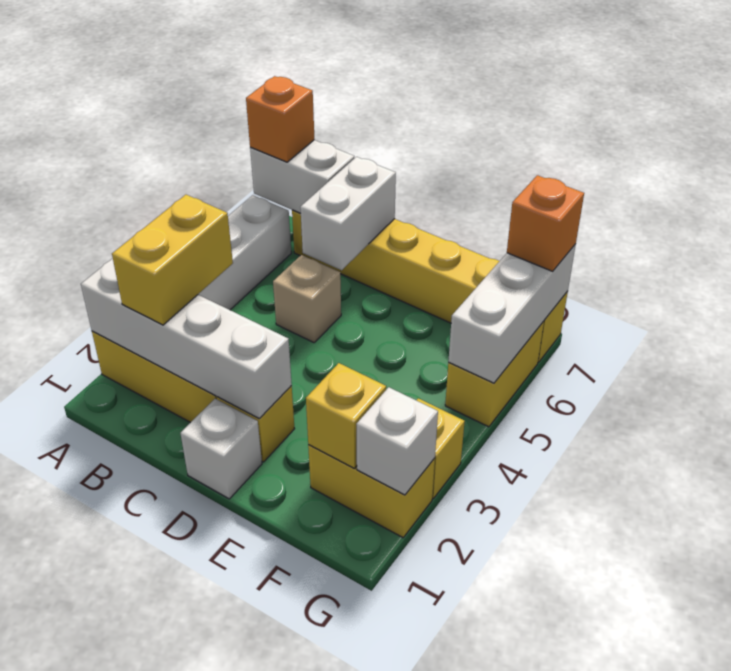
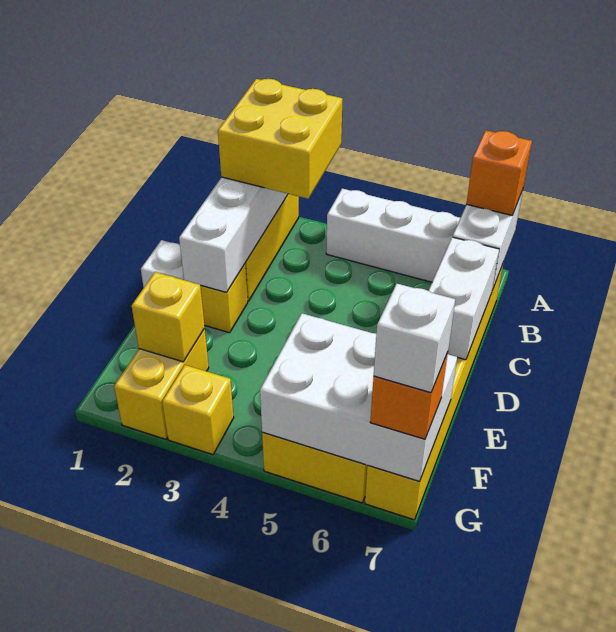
yellow 1x2 brick [112,195,233,325] -> yellow 2x2 brick [218,79,342,199]
tan 1x1 brick [273,255,341,343] -> none
white 1x2 brick [300,157,396,270] -> white 1x2 brick turned to [429,237,499,360]
white 1x1 brick [356,387,438,495] -> white 1x1 brick moved to [374,284,455,393]
white 1x3 brick [448,244,576,383] -> white 2x3 brick [260,313,457,481]

